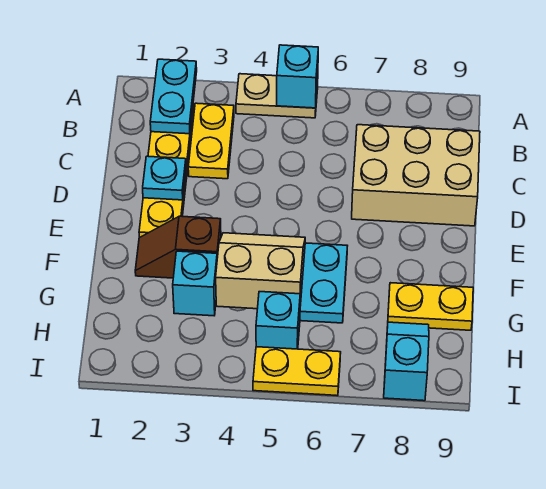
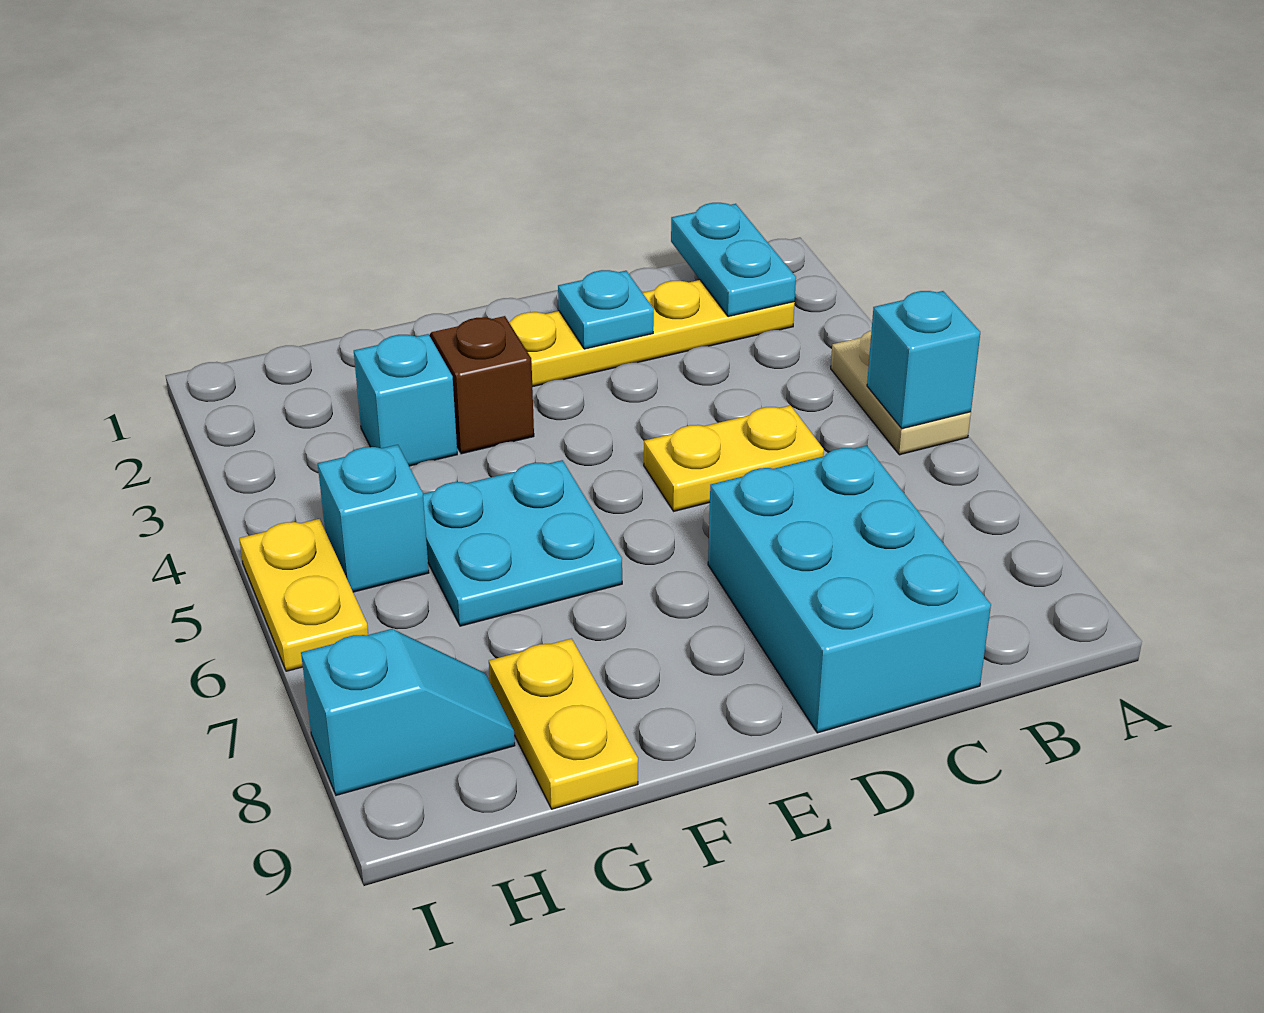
cyan 1x2 plate [150,59,197,134] -> cyan 1x2 plate turned to [671,203,796,317]
yellow 1x2 plate [188,103,234,179] -> yellow 1x2 plate moved to [644,405,824,511]
tan 2x3 brick [352,125,480,226] -> cyan 2x3 brick [708,446,991,733]
tan 2x2 slope [216,233,305,309] -> none

